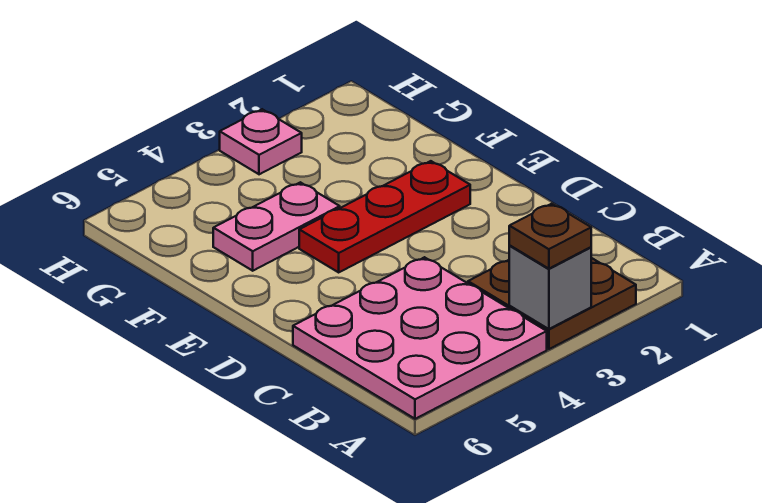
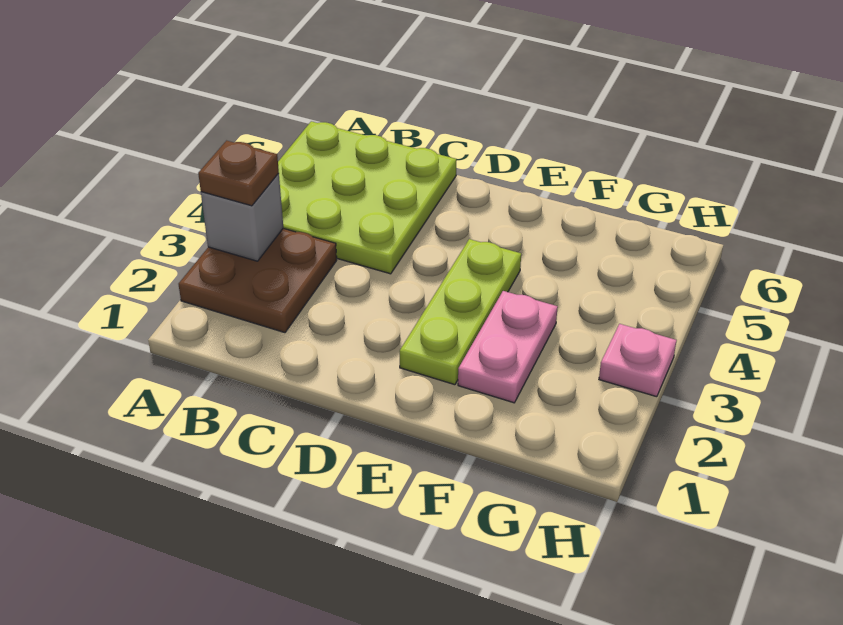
pink 3x3 plate [293,257,547,419] -> lime 3x3 plate [278,121,456,274]
red 1x3 plate [299,161,470,272] -> lime 1x3 plate [400,239,521,385]
pink 1x2 plate [213,182,340,271] -> pink 1x2 plate moved to [458,291,558,403]

